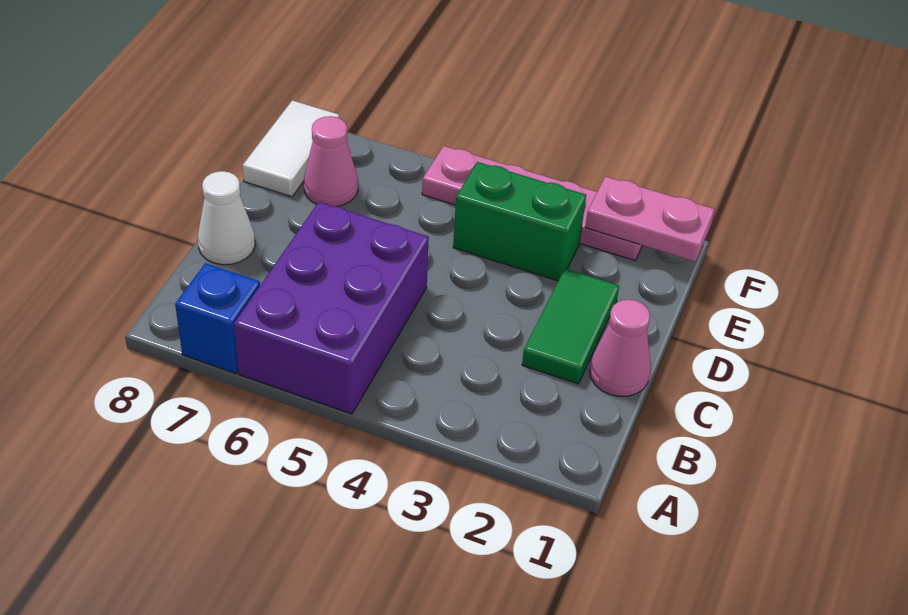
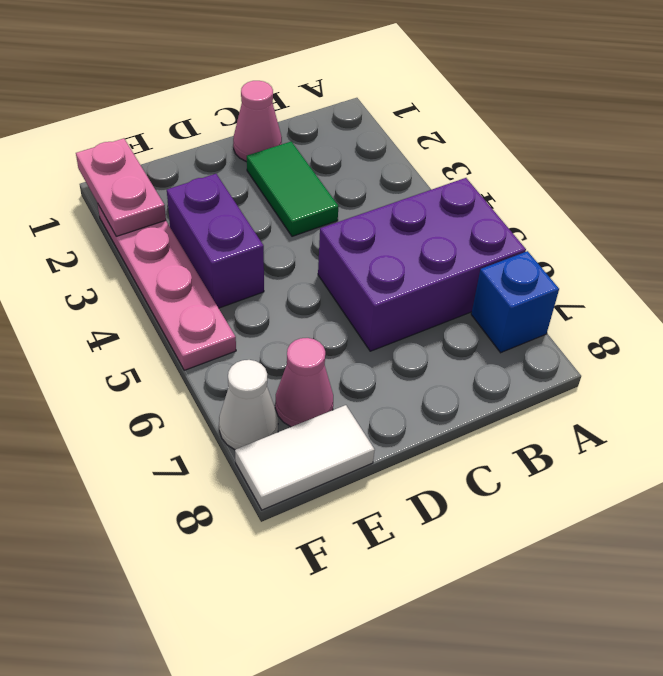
green 1x2 tile [522,269,619,384] -> green 1x2 tile turned to [247,142,339,236]
white 1x1 cone [198,171,255,265] -> white 1x1 cone moved to [219,360,278,450]
green 1x2 brick [453,162,586,281] -> purple 1x2 brick [167,174,264,308]

